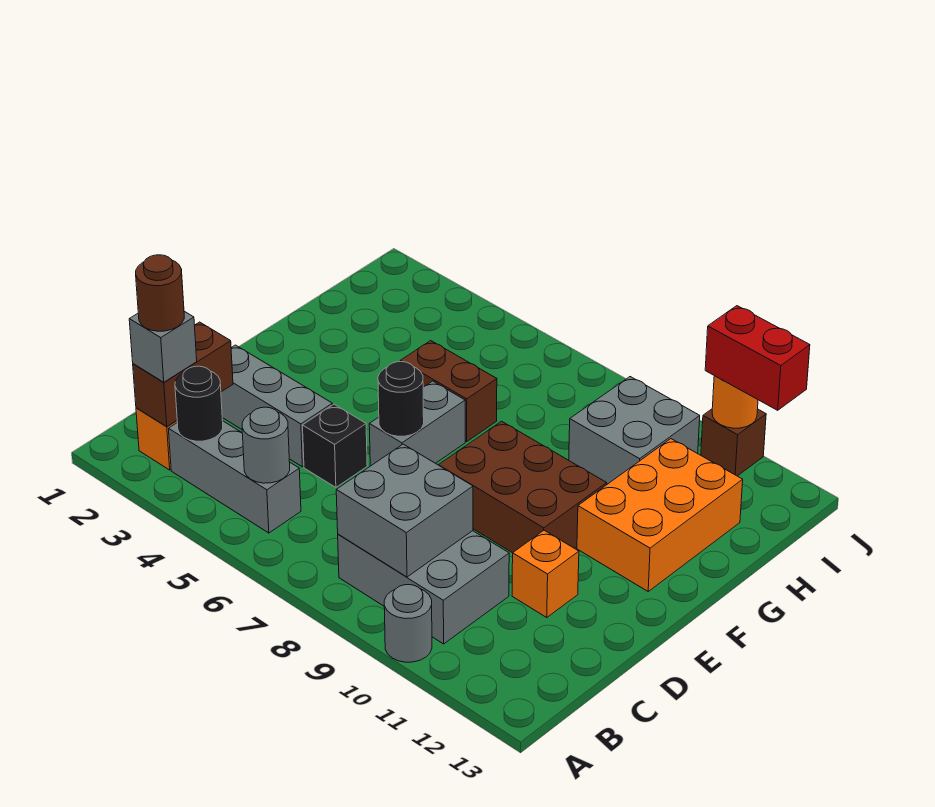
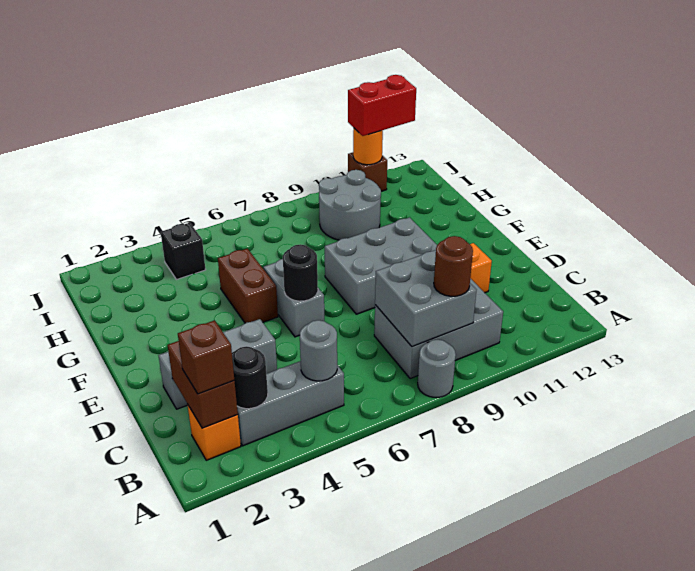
grey 1x1 round brick [384,585,432,662] -> grey 1x1 round brick moved to [418,340,456,397]
grey 1x1 brick [129,311,197,382] -> brown 1x1 brick [178,320,234,394]
brown 1x1 round brick [136,255,184,331] -> brown 1x1 round brick moved to [434,236,473,296]
black 1x1 brick [303,404,367,487] -> black 1x1 brick moved to [161,223,206,280]
brown 2x3 brick [439,421,607,553] -> grey 2x3 brick [325,217,437,314]
orange 2x3 brick [577,439,743,591] -> none
brown 1x2 brick [400,341,497,442] -> brown 1x2 brick turned to [218,249,278,323]
grey 2x2 brick [569,377,700,484] -> grey 2x2 round brick [319,170,382,240]

